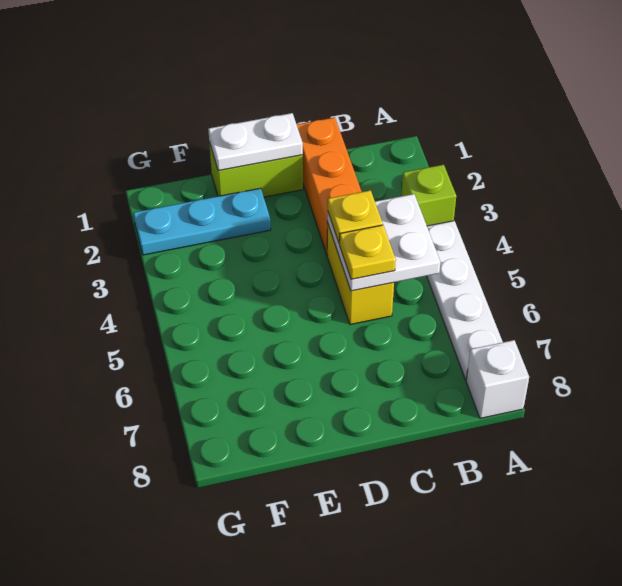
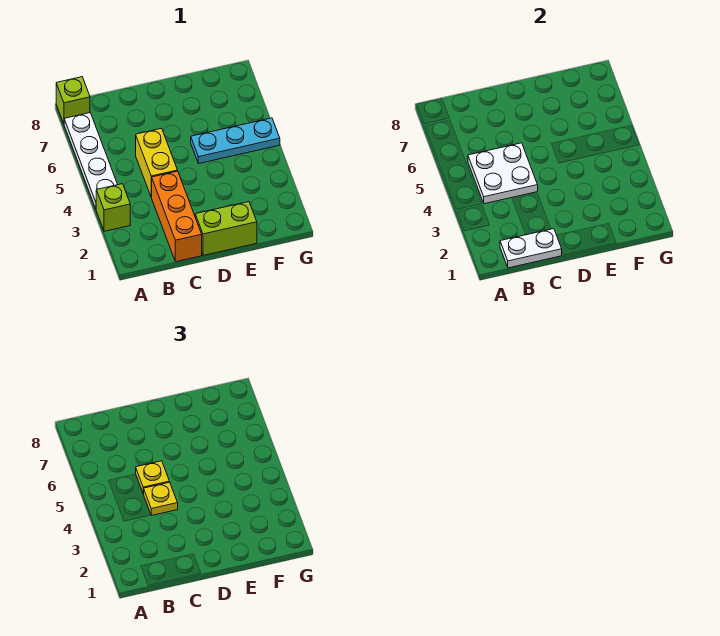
white 1x1 brick [466,340,529,418] -> lime 1x1 brick [56,77,90,124]
white 1x2 plate [208,113,303,171] -> white 1x2 plate moved to [500,229,562,268]
cyan 1x3 plate [134,188,271,255] -> cyan 1x3 plate moved to [191,118,280,163]

